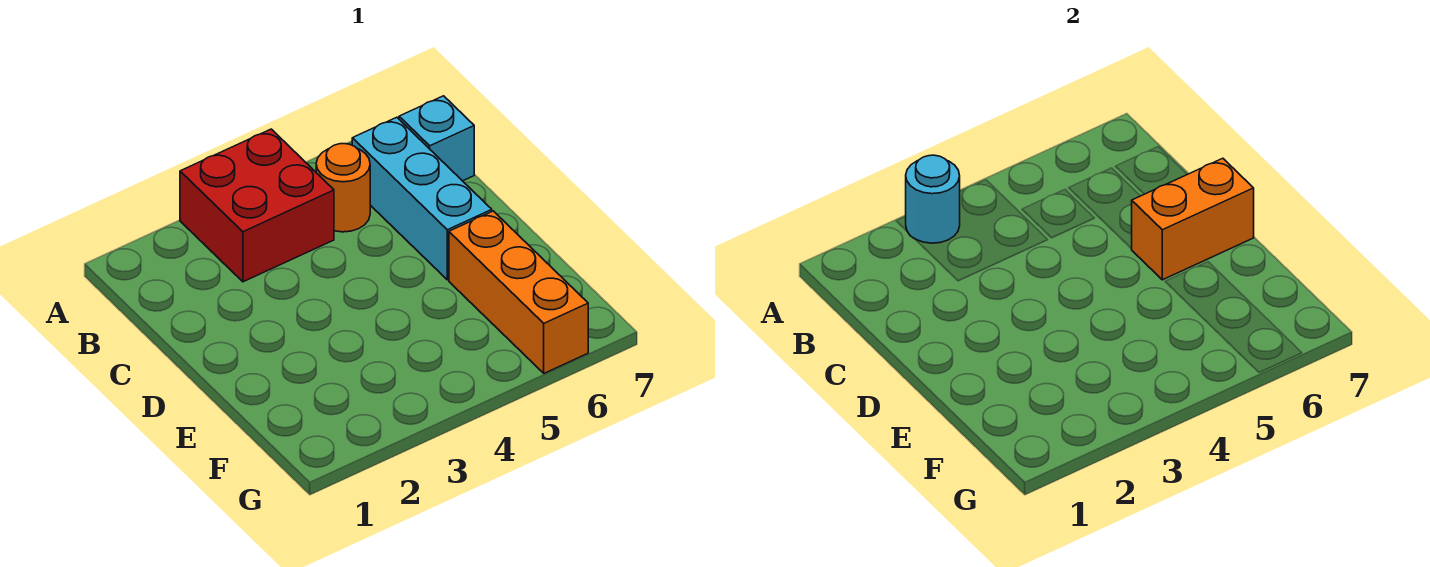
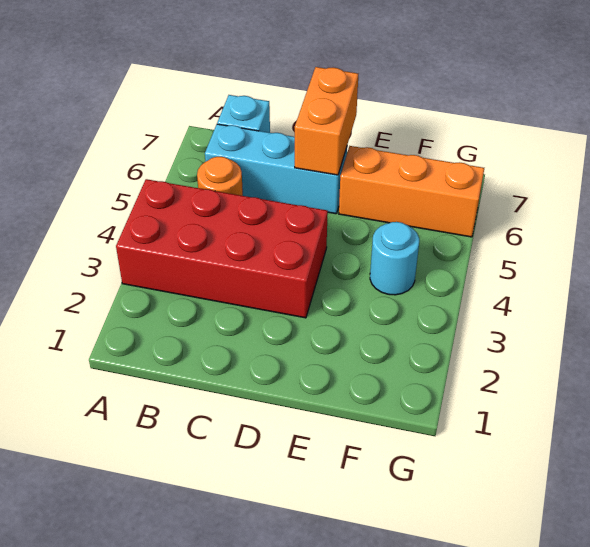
red 2x2 brick [180,129,334,282] -> red 2x4 brick [116,179,328,318]
cyan 1x1 round brick [906,155,960,243] -> cyan 1x1 round brick moved to [370,222,419,295]

